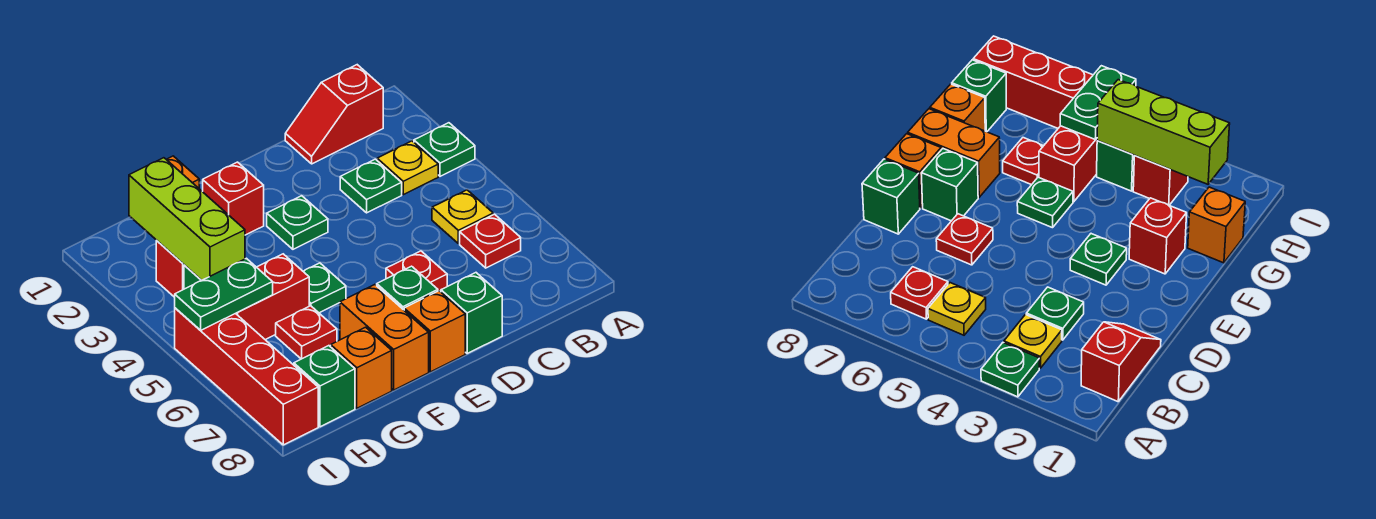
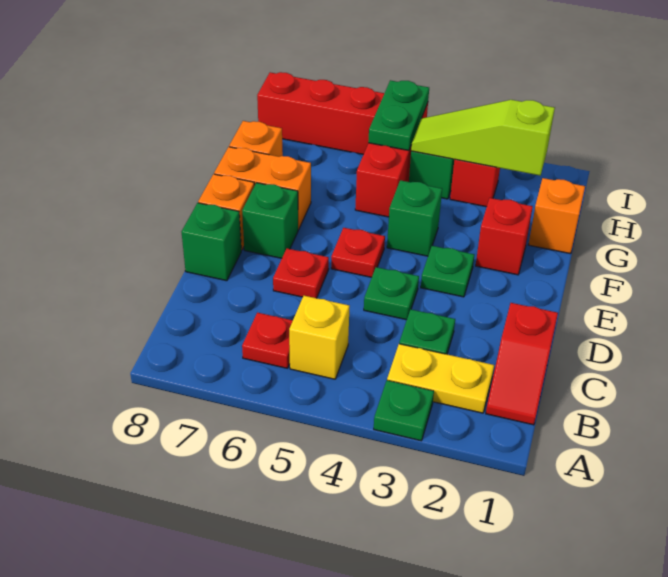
red 1x2 slope [285,65,383,164] -> red 1x2 slope turned to [486,303,558,425]
yellow 1x1 plate [377,141,438,195] -> yellow 1x2 plate [387,344,494,413]
yellow 1x1 plate [432,190,493,244] -> yellow 1x1 brick [289,296,350,379]
green 1x1 plate [303,263,346,313] -> green 1x1 plate moved to [364,267,419,320]
red 1x1 plate [276,306,337,359] -> red 1x1 plate moved to [331,228,385,277]
lime 1x3 brick [129,158,245,280] -> lime 1x3 slope [411,100,555,176]
green 1x1 brick [294,346,355,427] -> green 1x1 brick moved to [387,180,442,256]

